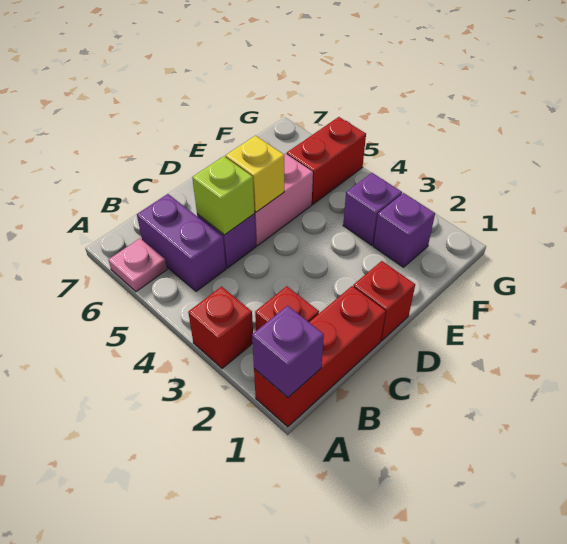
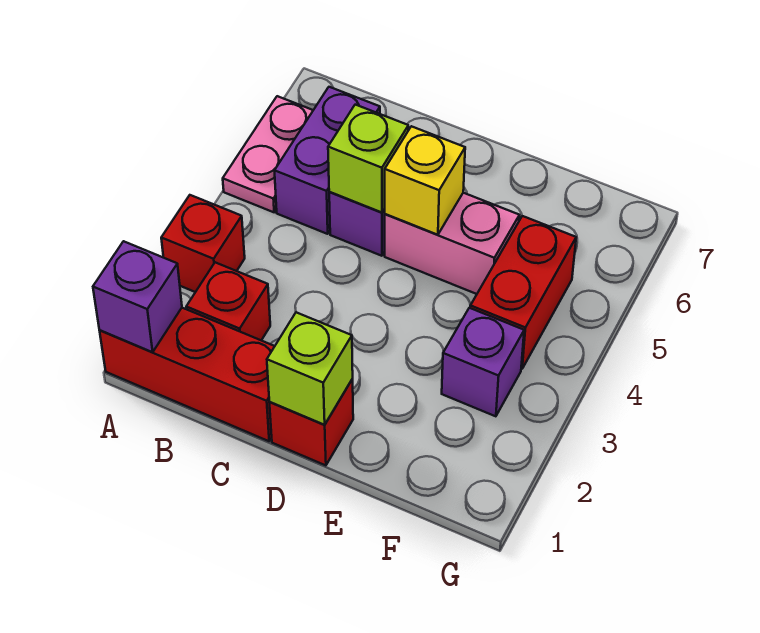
pink 1x1 plate [108,238,167,292] -> pink 1x2 plate [223,96,313,212]
none -> lime 1x1 brick [267,312,353,425]
purple 1x1 brick [373,193,435,267] -> none
red 1x2 brick [287,117,366,204] -> red 1x2 brick turned to [470,216,576,369]

